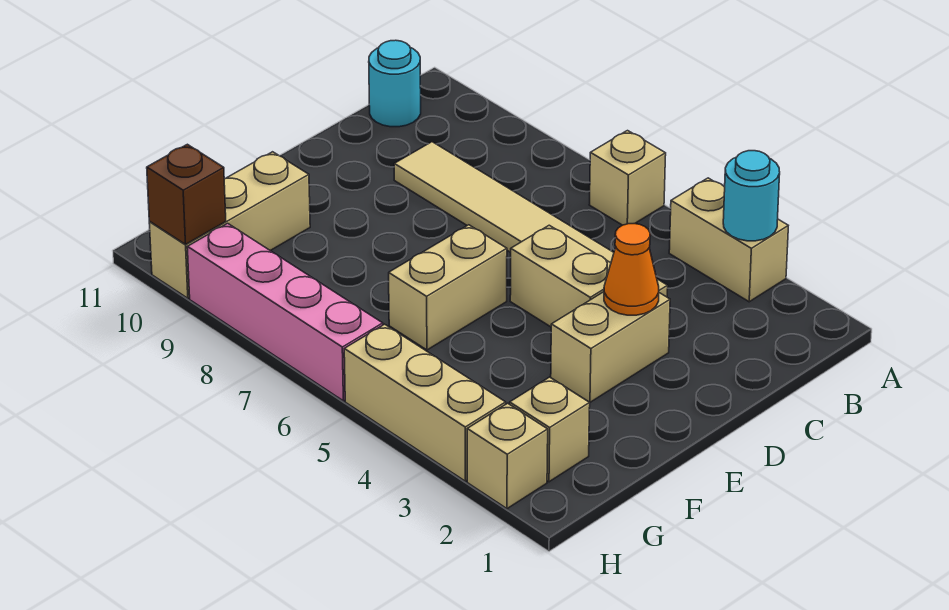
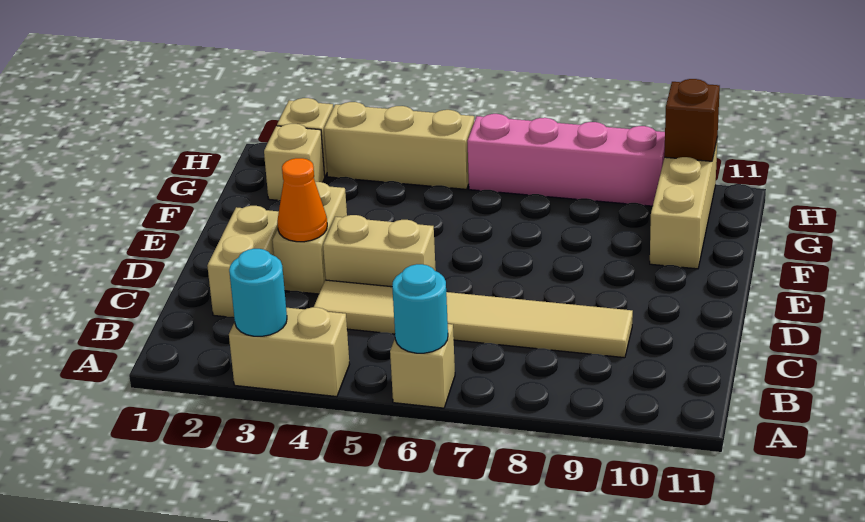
cyan 1x1 round brick [369,40,421,127] -> cyan 1x1 round brick moved to [392,264,448,353]
tan 1x2 brick [389,225,507,350] -> tan 1x2 brick moved to [207,206,279,317]

